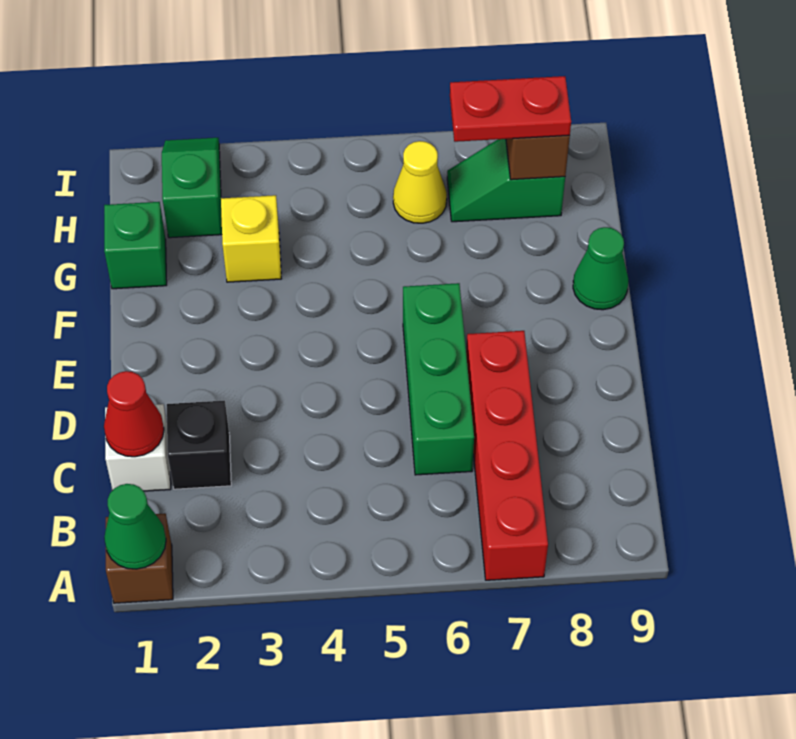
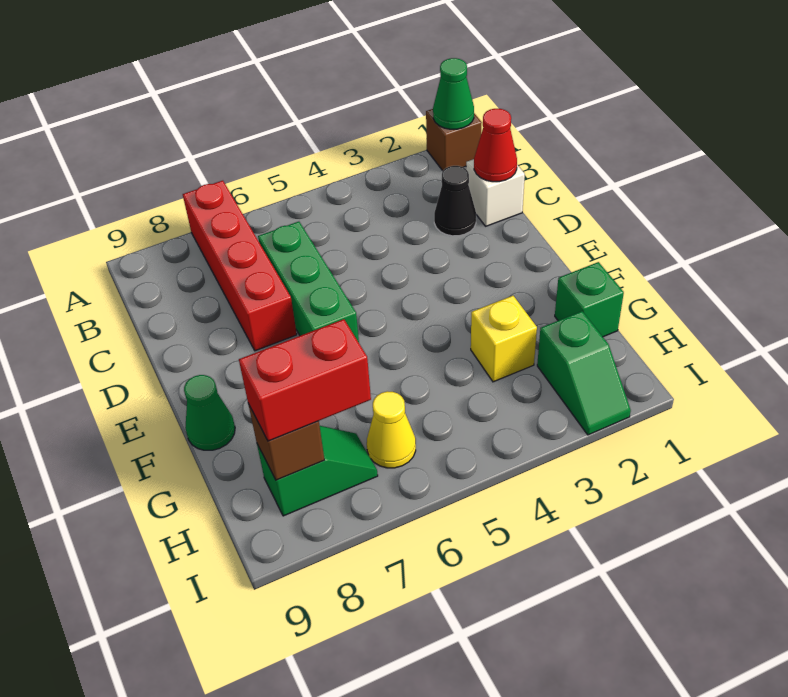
black 1x1 brick [167,400,231,489] -> black 1x1 cone [434,166,476,236]
red 1x2 plate [450,76,571,142] -> red 1x2 brick [239,319,371,441]

